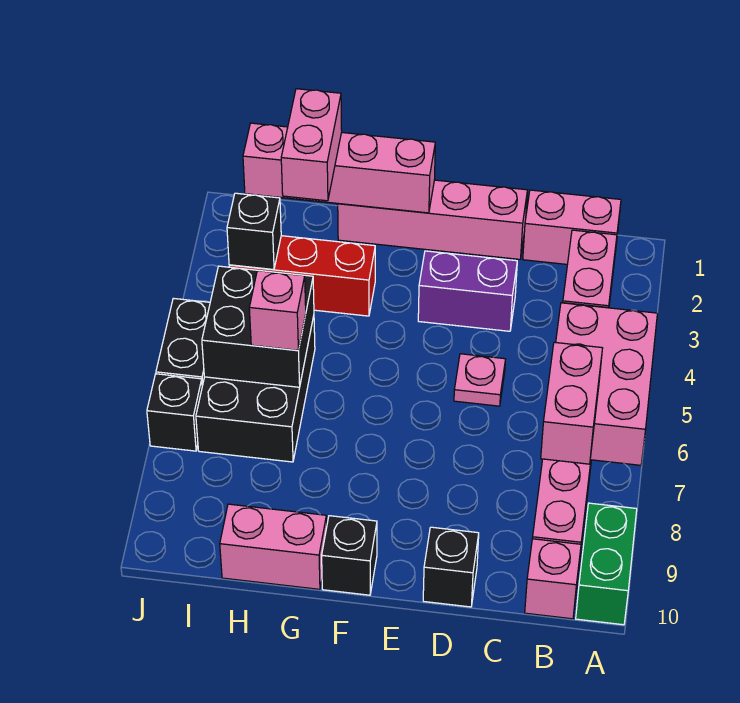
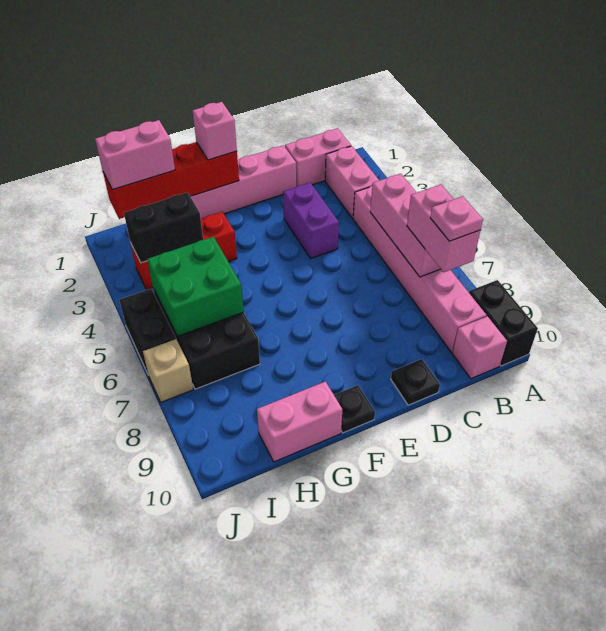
pink 2x3 brick [556,303,657,465] -> pink 1x3 brick [370,174,440,277]
green 1x2 brick [576,503,637,625] -> black 1x2 brick [469,280,538,366]
purple 1x2 brick [418,251,517,331] -> purple 1x2 brick turned to [283,183,339,259]
pink 1x1 plate [454,354,505,406] -> pink 1x1 plate moved to [430,196,483,241]
black 1x1 brick [423,527,479,607] -> black 1x1 plate [391,359,440,405]
pink 1x4 brick [243,123,435,213] -> red 1x4 brick [103,142,239,219]
black 1x1 brick [322,516,377,595] -> black 1x1 plate [334,385,375,433]
pink 1x2 brick [281,89,342,201] -> pink 1x2 brick turned to [95,120,175,190]
black 2x2 brick [202,266,314,387] -> green 2x2 brick [147,237,244,336]
pink 1x1 brick [249,271,306,350] -> pink 1x1 brick moved to [193,102,237,160]
black 1x1 brick [227,193,281,270] -> black 1x2 brick [124,192,203,263]
black 1x1 brick [147,374,202,451] -> tan 1x1 brick [143,339,193,402]

